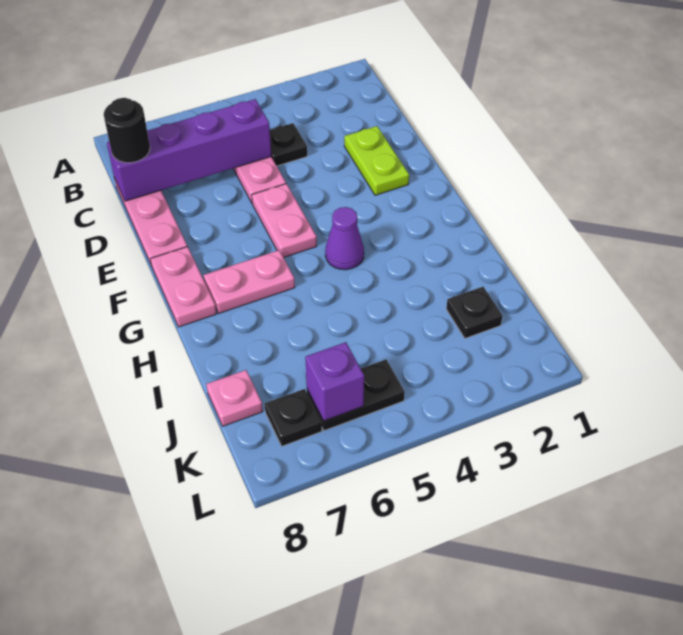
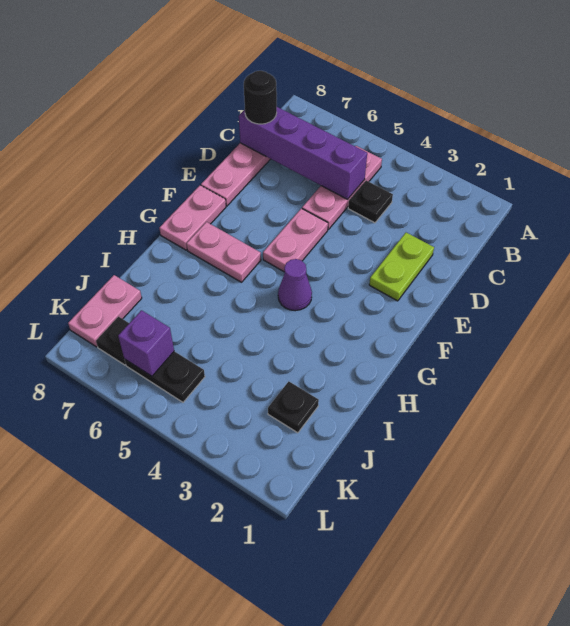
pink 1x1 plate [206,370,263,426] -> pink 1x2 plate [68,275,142,347]

